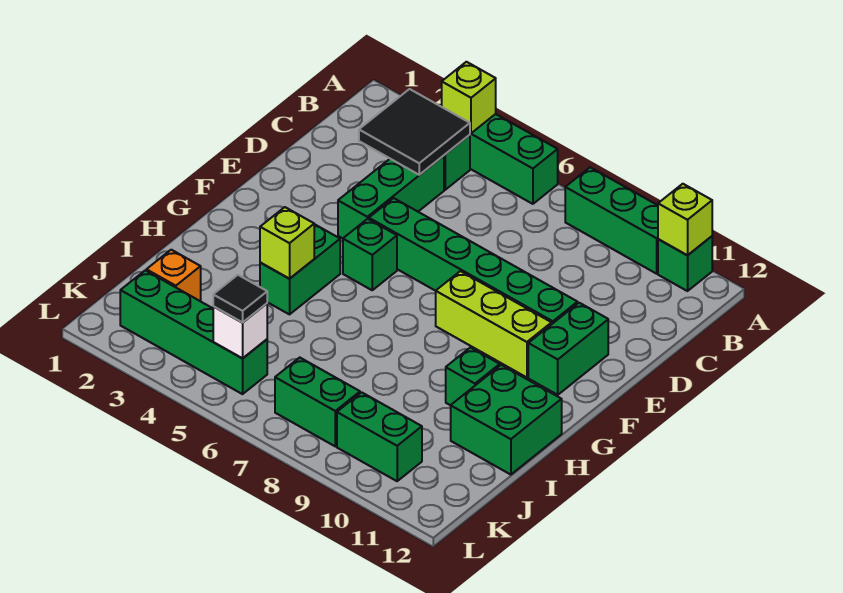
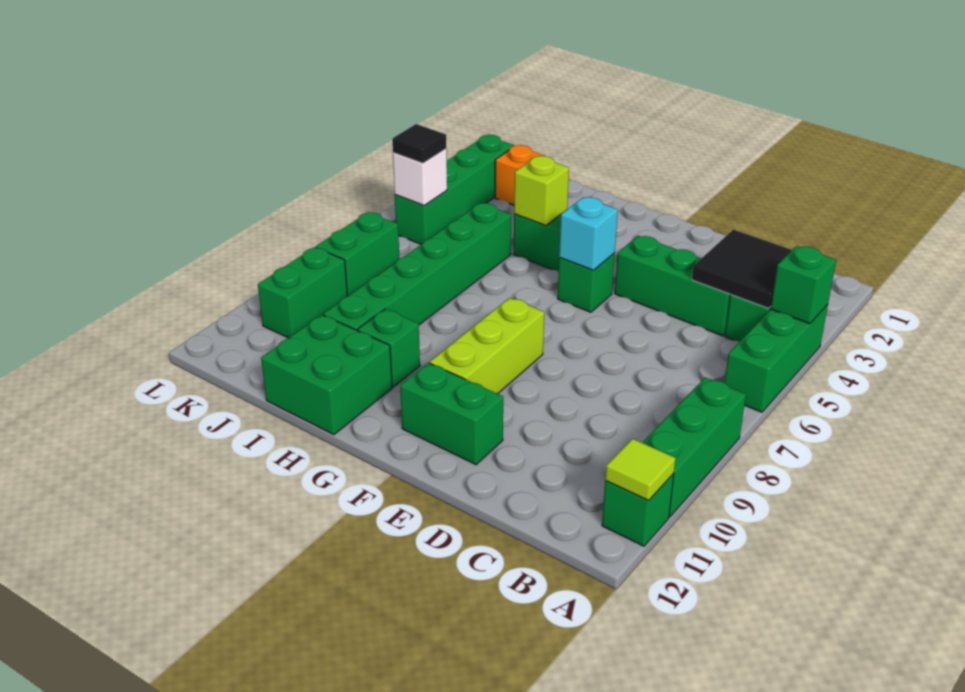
lime 1x1 brick [442,62,496,133] -> green 1x1 brick [771,246,836,324]
lime 1x1 brick [658,184,712,255] -> lime 1x1 tile [605,439,676,500]
green 1x6 brick [369,198,578,324] -> green 1x6 brick moved to [323,203,511,331]
none -> cyan 1x1 brick [559,197,618,270]

